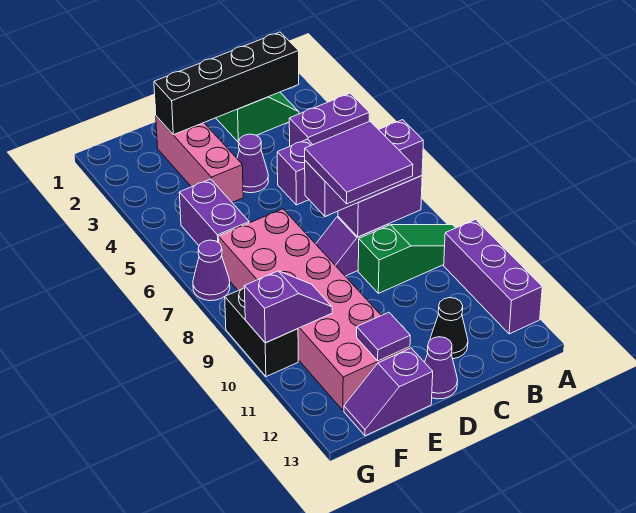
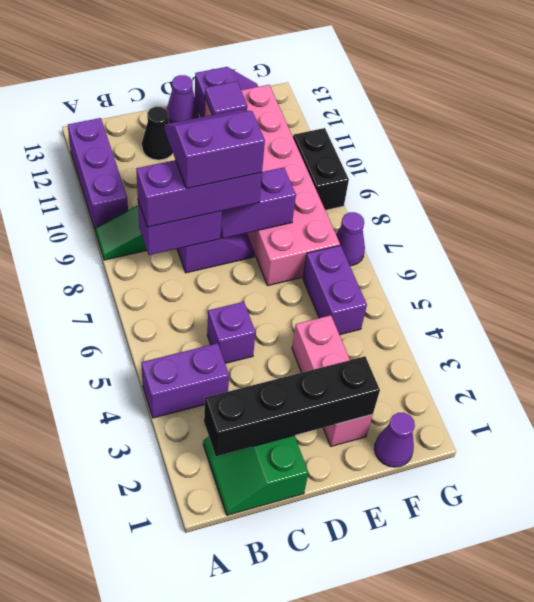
purple 2x2 tile [305,121,413,204] -> purple 2x2 slope [165,110,265,189]
purple 1x1 cone [237,134,268,193] -> purple 1x1 cone moved to [374,413,415,467]
purple 1x2 slope [244,271,332,343] -> purple 1x2 slope moved to [221,167,296,238]

